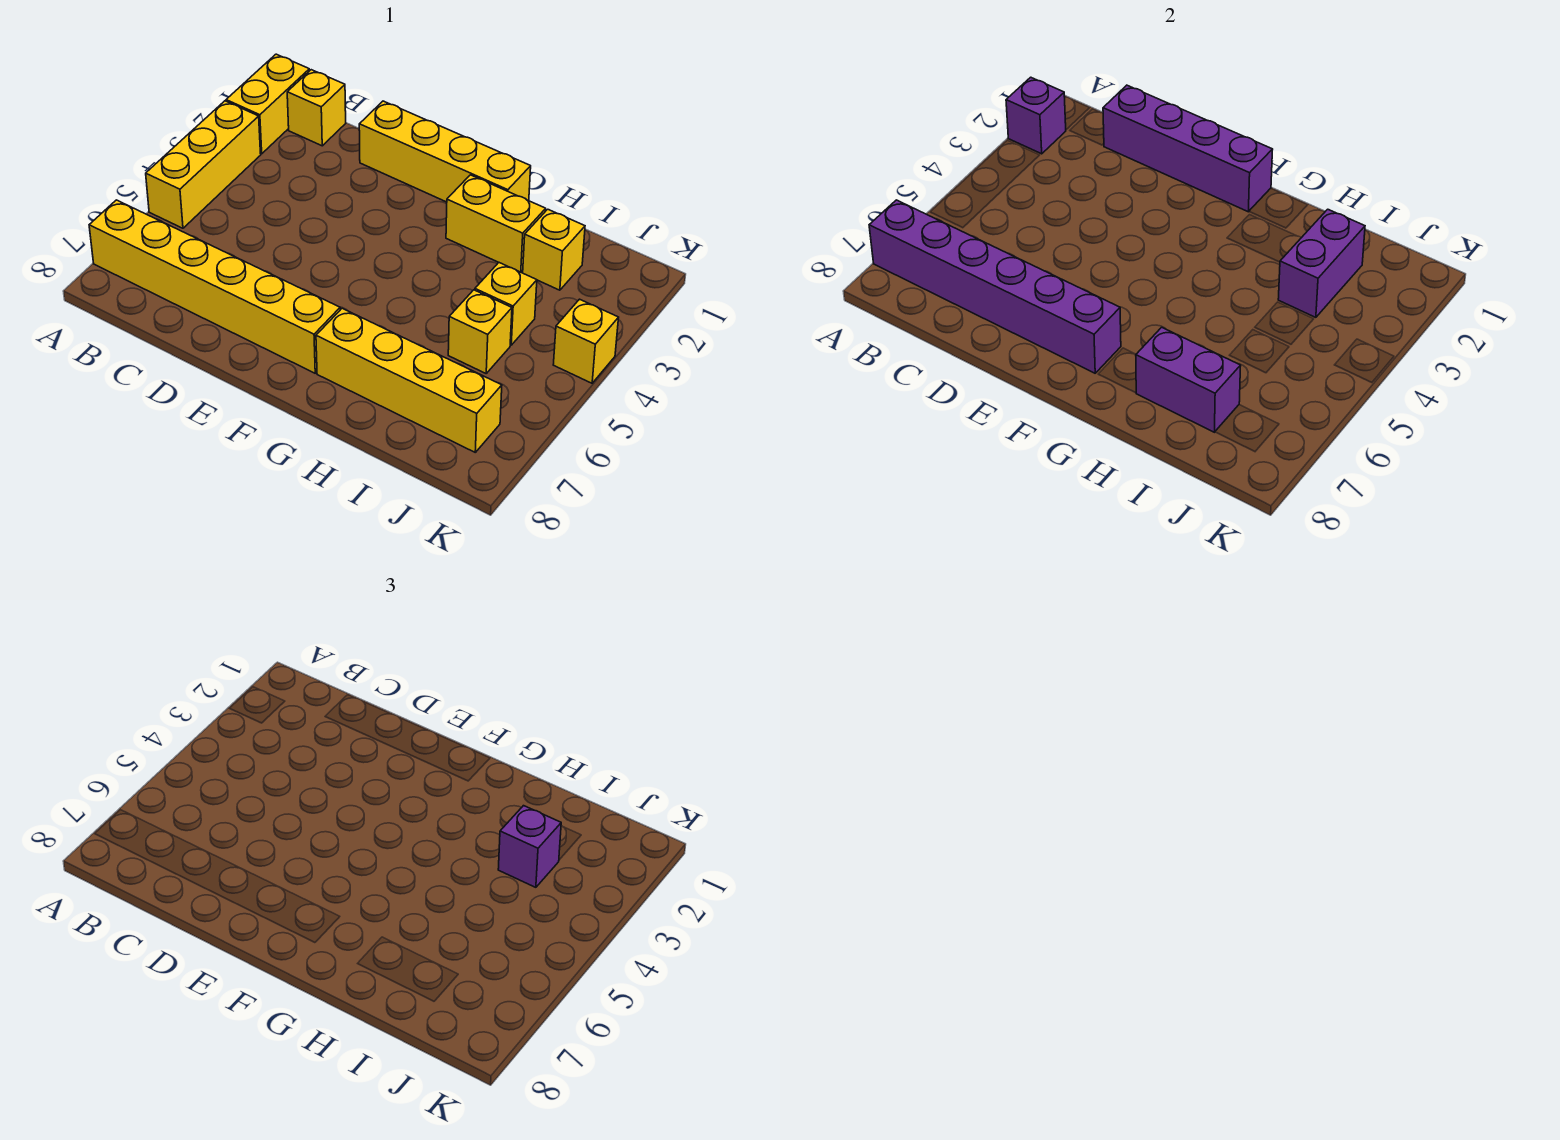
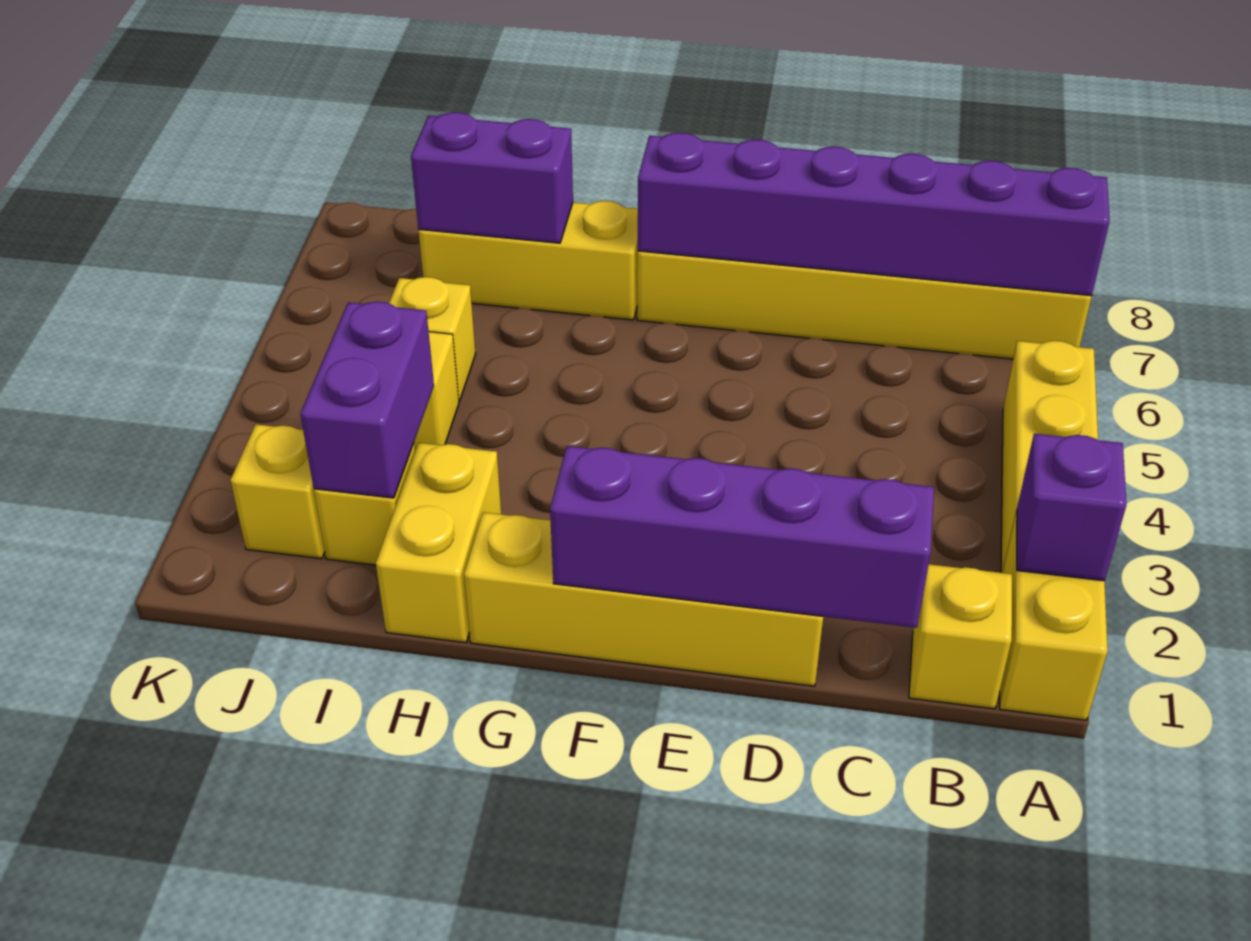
yellow 1x2 brick [446,175,546,272] -> yellow 1x2 brick turned to [376,443,501,643]
yellow 1x4 brick [316,308,502,452] -> yellow 1x3 brick [418,201,638,320]
purple 1x1 brick [498,806,561,887] -> none
yellow 1x1 brick [553,299,619,383] -> yellow 1x1 brick moved to [230,424,325,559]

